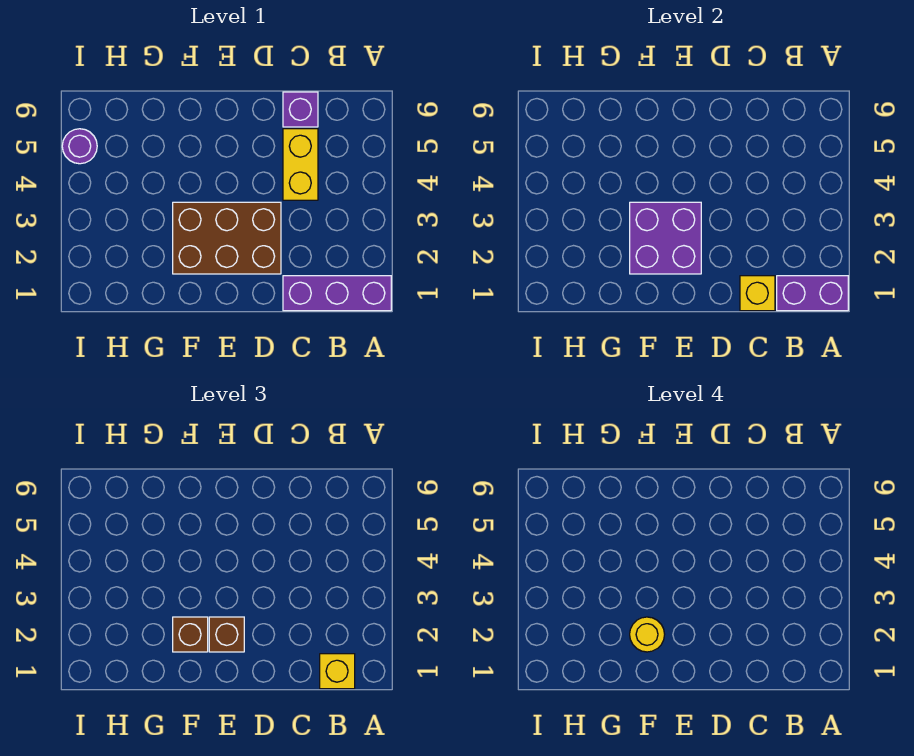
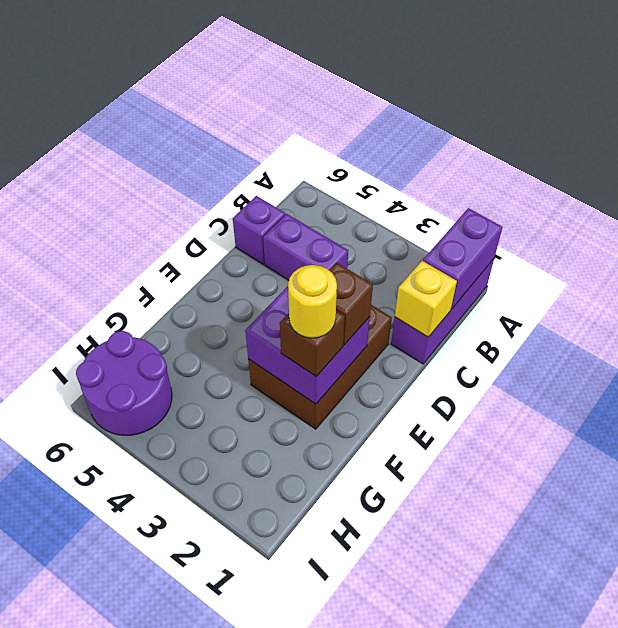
yellow 1x1 brick [320,654,355,689] -> none
yellow 1x2 brick [283,129,318,200] -> purple 1x2 brick [263,214,348,280]
purple 1x1 round brick [62,129,97,164] -> purple 2x2 round brick [76,331,172,435]

